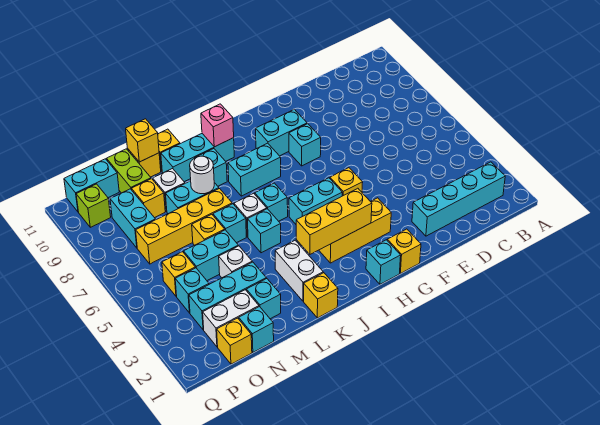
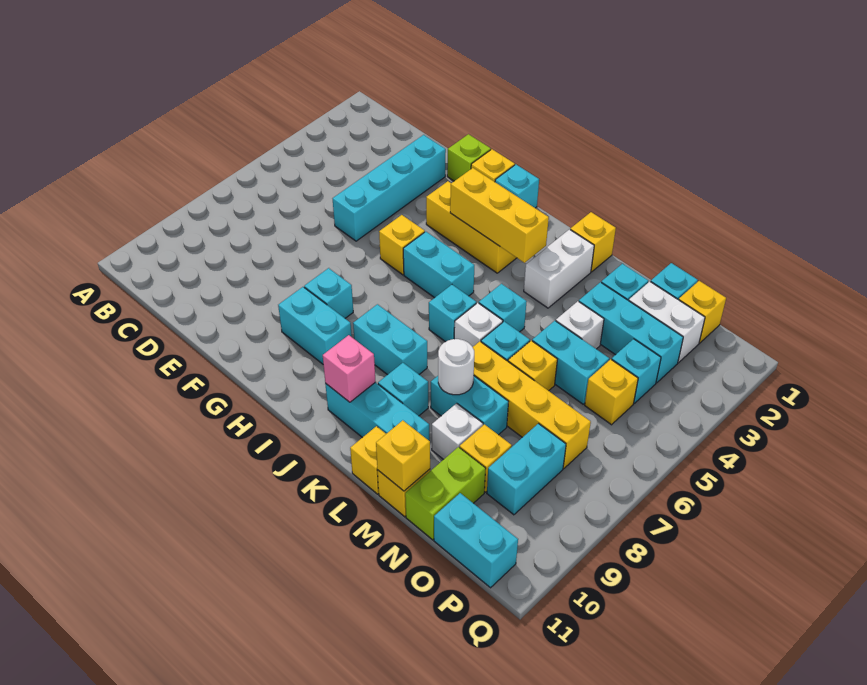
cyan 1x4 brick [412,162,505,236] -> cyan 1x4 brick turned to [332,135,446,241]
lime 1x1 brick [76,184,111,227] -> lime 1x1 brick moved to [447,134,491,181]

